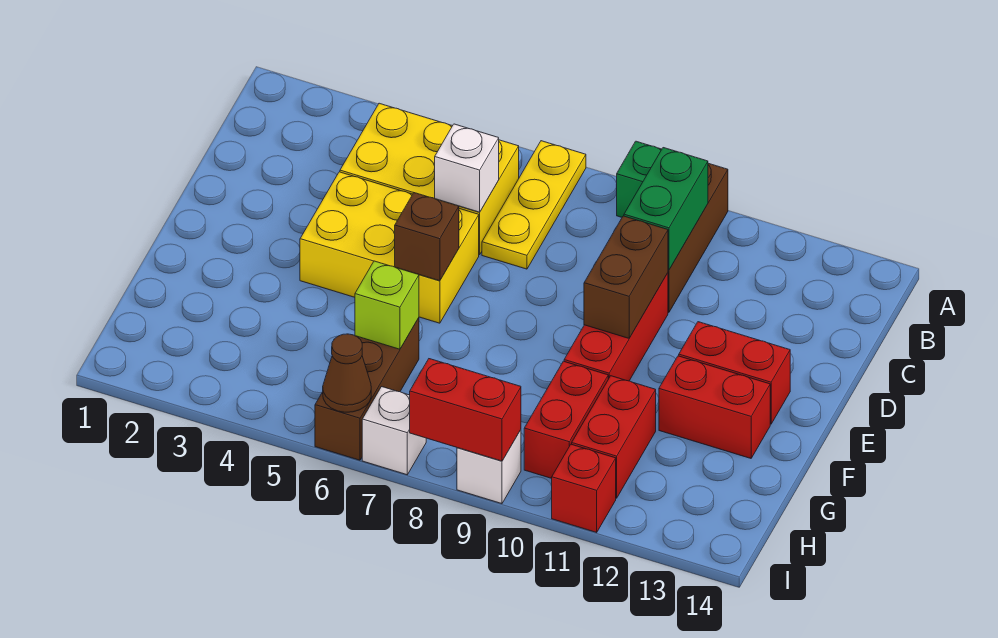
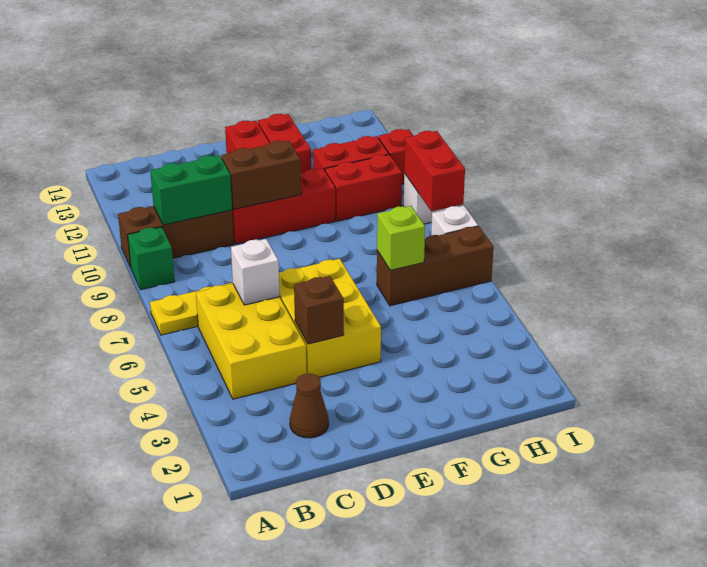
brown 1x1 brick [395,193,459,281] -> brown 1x1 brick moved to [294,276,344,344]
brown 1x1 cone [323,334,371,412] -> brown 1x1 cone moved to [290,374,329,438]

